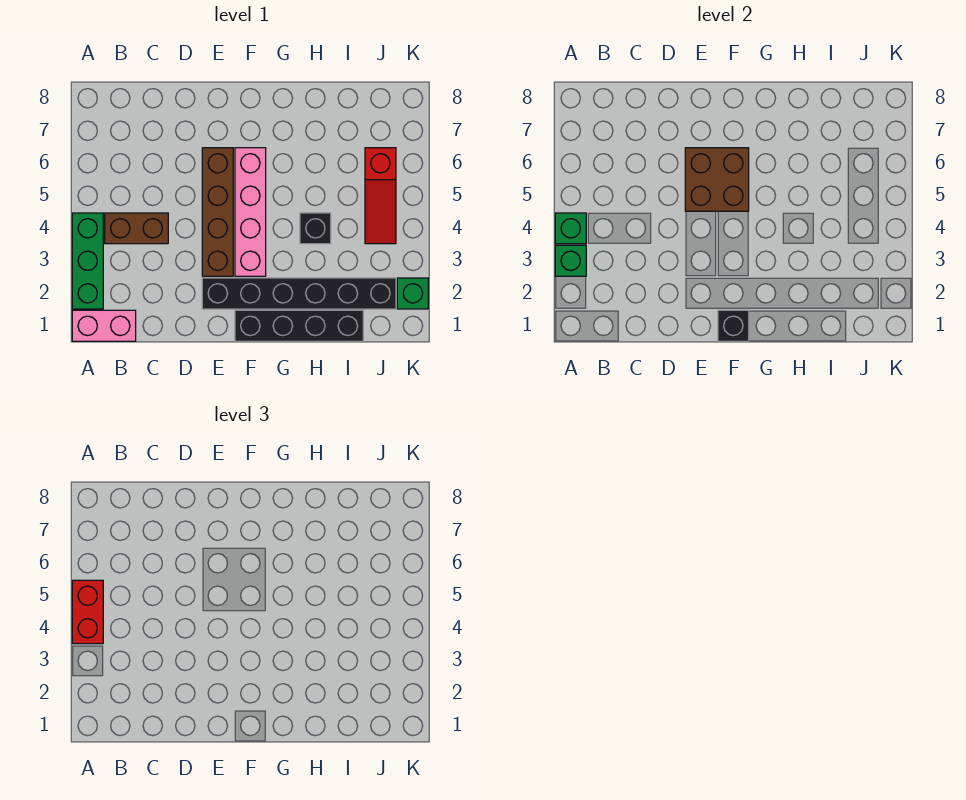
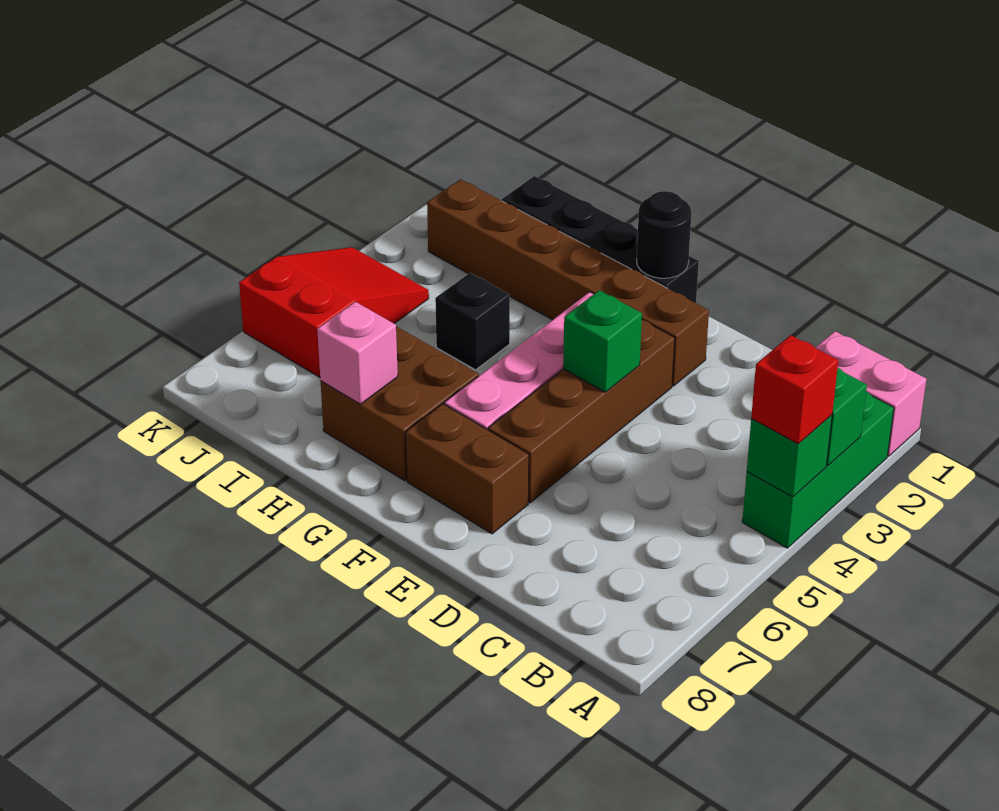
red 1x2 brick [72,580,103,644] -> red 1x1 brick [751,335,838,444]
brown 1x2 brick [105,213,168,244] -> brown 1x2 brick moved to [405,404,529,534]
black 1x6 brick [202,278,396,309] -> brown 1x6 brick [427,179,709,386]
brown 2x2 brick [685,148,749,211] -> brown 2x2 brick moved to [321,326,479,481]
black 1x1 brick [718,310,749,341] -> black 1x1 round brick [637,191,692,278]
none -> pink 1x1 brick [317,302,398,404]
red 1x3 slope [365,148,396,244] -> red 2x3 slope [239,247,429,377]
green 1x1 brick [397,278,428,309] -> green 1x1 brick moved to [563,290,642,392]

